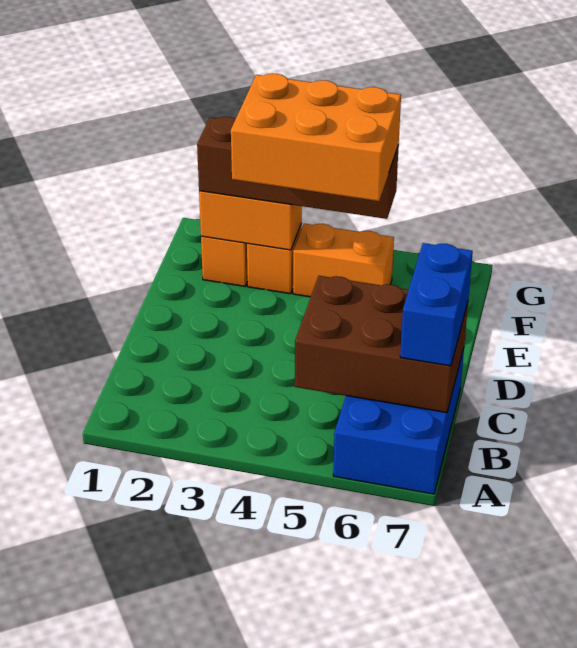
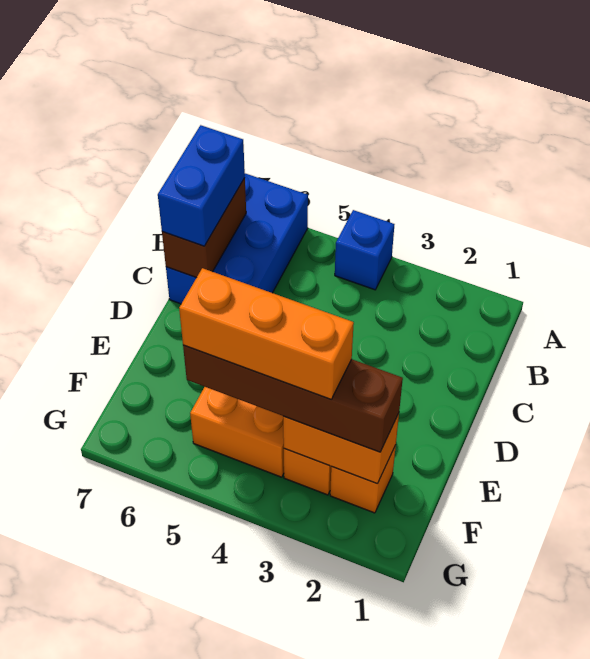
none -> blue 1x1 brick [335,210,394,290]
brown 2x3 brick [295,276,468,413] -> brown 1x2 brick [162,178,246,278]
orange 2x3 brick [231,73,401,201] -> orange 1x3 brick [179,268,354,399]

